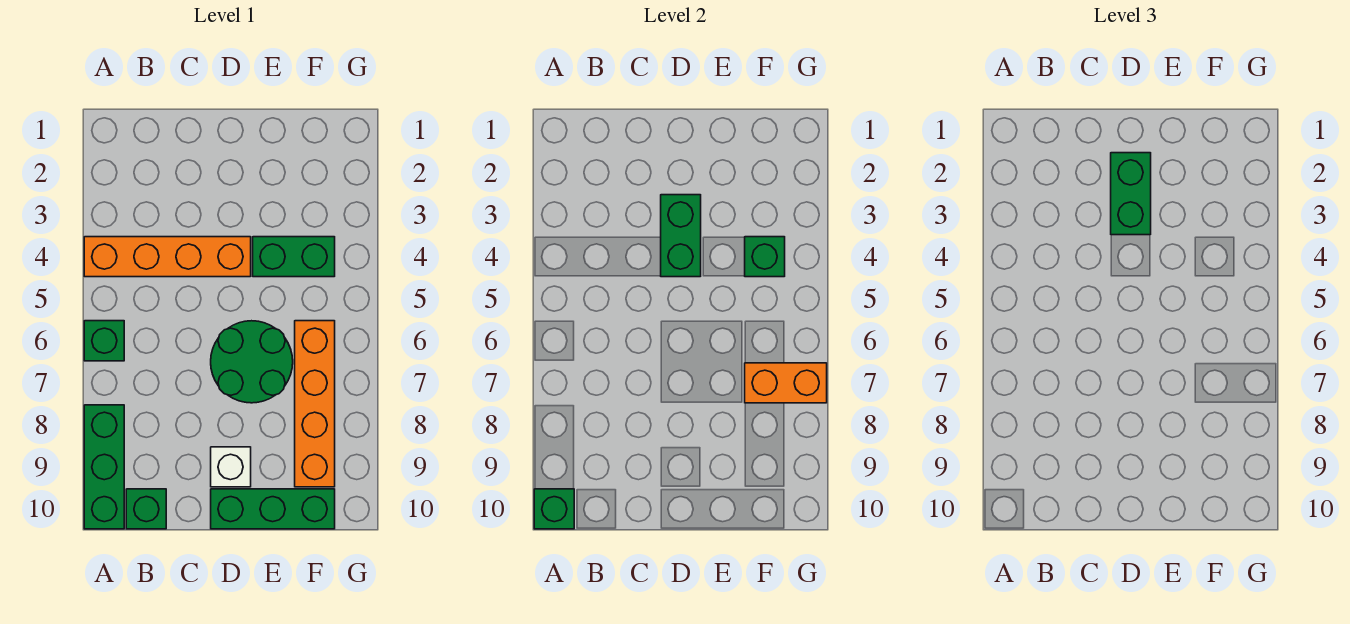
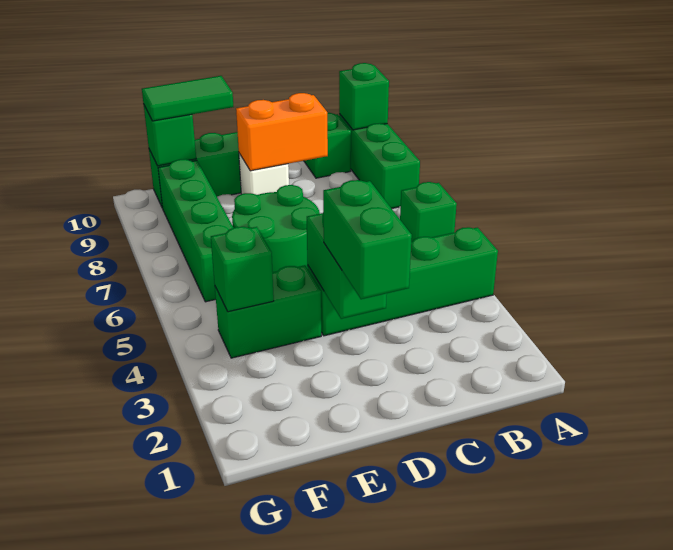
orange 1x4 brick [84,237,251,277] -> green 1x4 brick [307,227,498,336]
none -> green 1x2 tile [142,76,233,121]
orange 1x4 brick [295,321,335,487] -> green 1x4 brick [158,159,233,302]
orange 1x2 brick [745,363,827,403] -> orange 1x2 brick moved to [236,93,328,171]
none -> green 1x1 brick [144,106,196,166]

